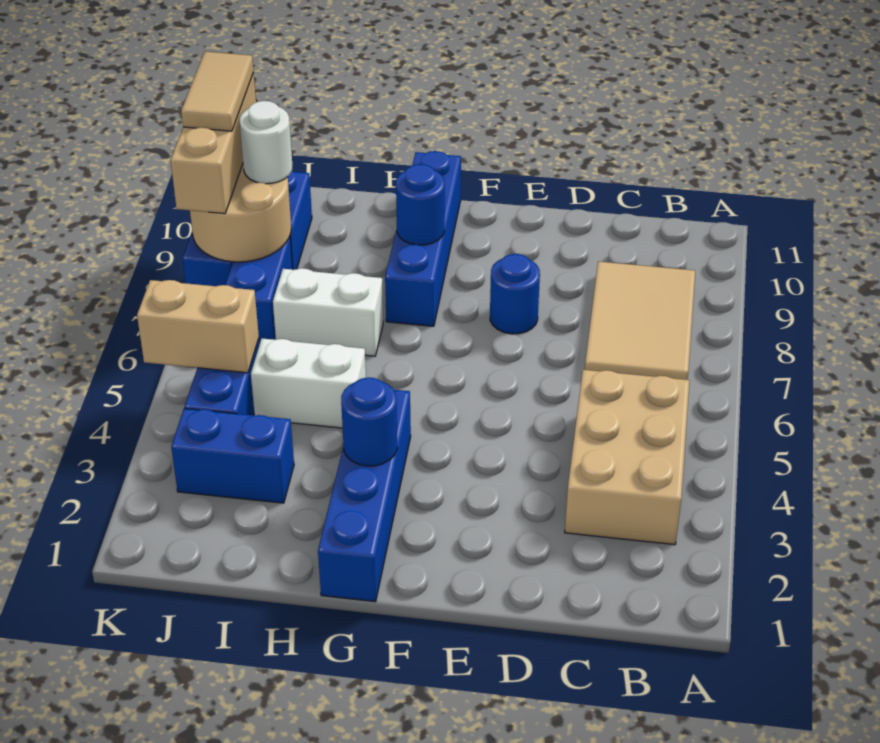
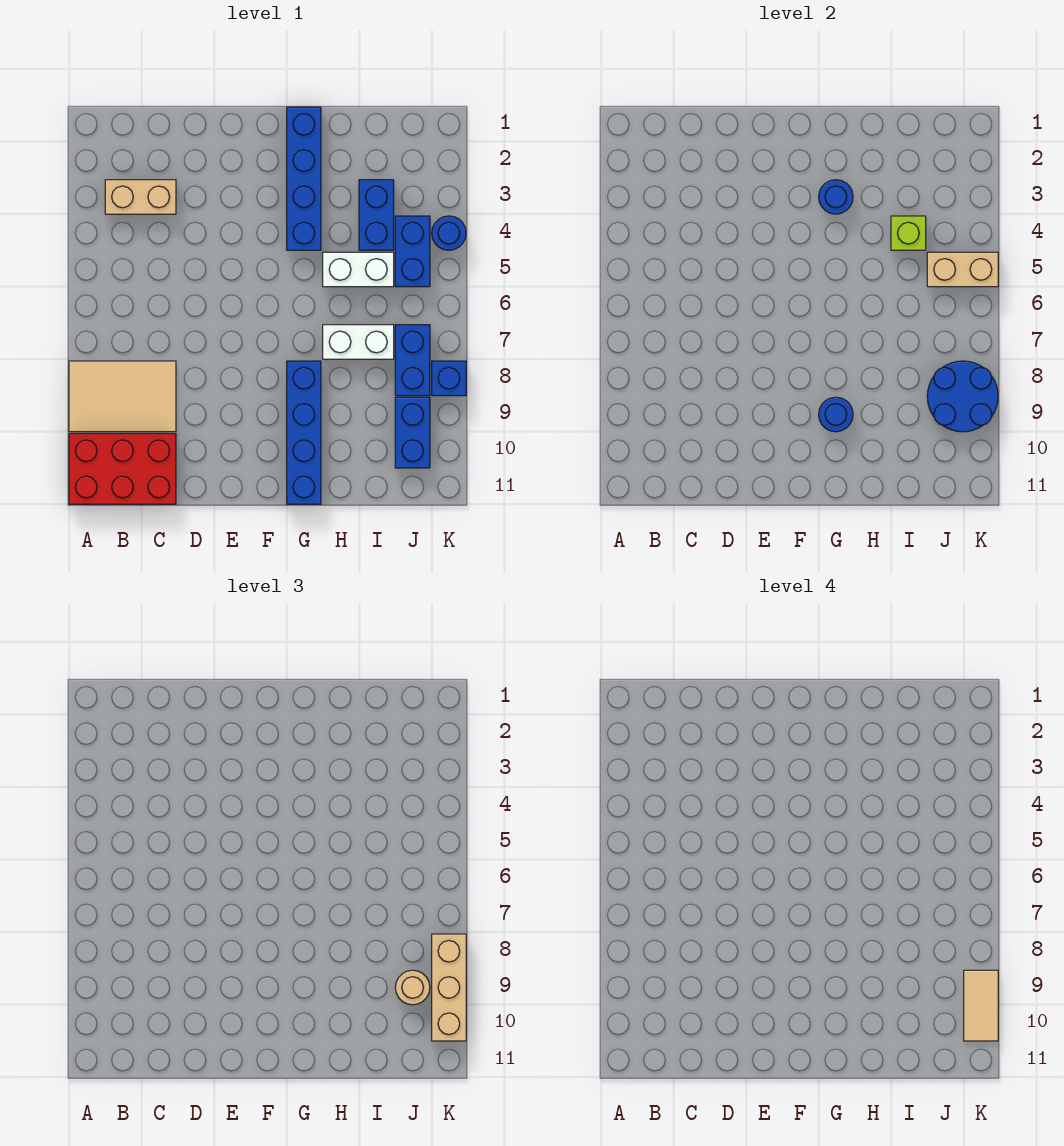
none -> red 2x3 brick [69,434,176,504]
tan 2x3 brick [565,370,690,545] -> tan 1x2 brick [105,180,176,214]
tan 2x3 tile [585,261,695,380] -> tan 2x3 tile turned to [69,361,176,432]
blue 1x1 round brick [490,254,540,334] -> blue 1x1 round brick moved to [432,216,466,250]
blue 1x2 brick [171,408,294,503] -> blue 1x2 brick turned to [359,180,394,250]
none -> lime 1x1 brick [891,216,926,250]
tan 2x2 round brick [190,165,291,262] -> blue 2x2 round brick [927,361,998,432]
white 1x1 round brick [240,101,292,184] -> tan 1x1 round brick [395,970,430,1005]

